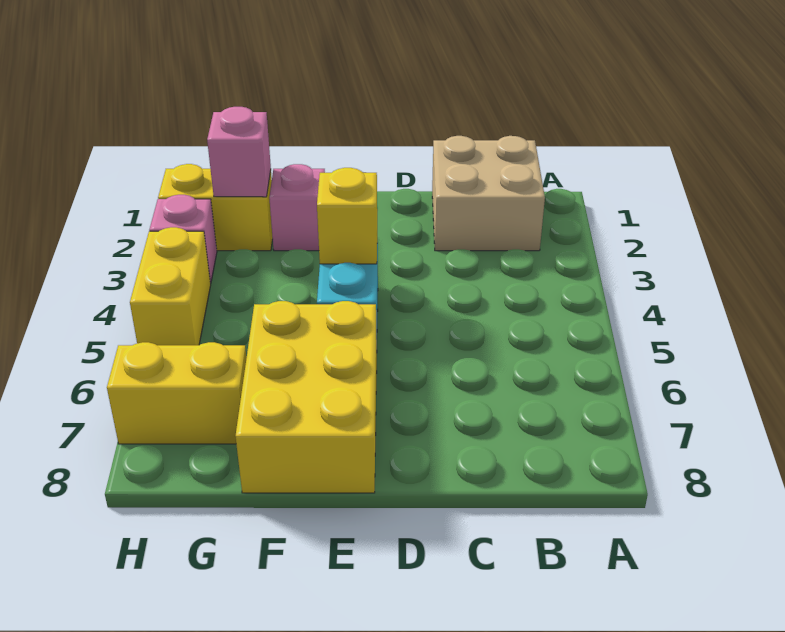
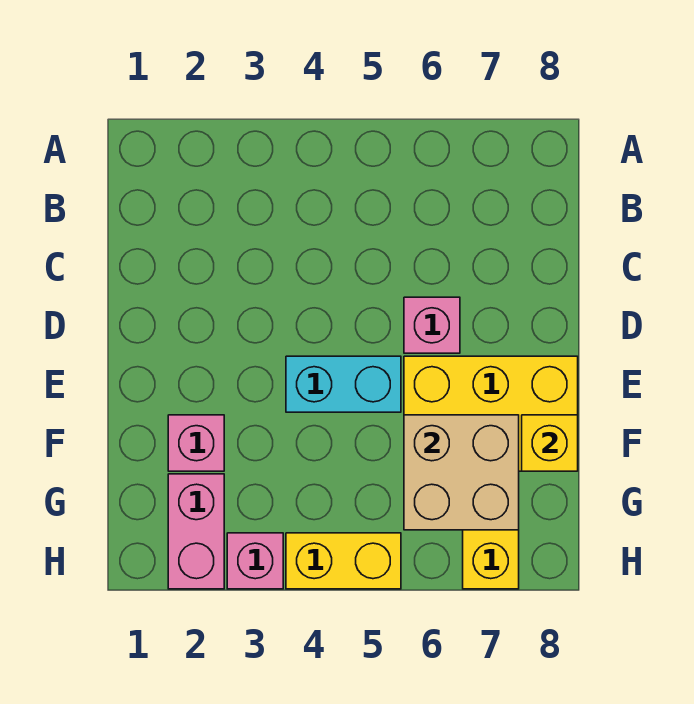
tan 2x2 brick [432,136,545,251] -> tan 2x2 brick moved to [404,415,519,530]
yellow 1x1 brick [317,168,377,264] -> yellow 1x1 brick moved to [522,415,578,471]
yellow 1x2 brick [158,164,273,251] -> pink 1x2 brick [168,474,224,589]
pink 1x1 brick [207,107,271,197] -> pink 1x1 brick moved to [404,297,460,353]

